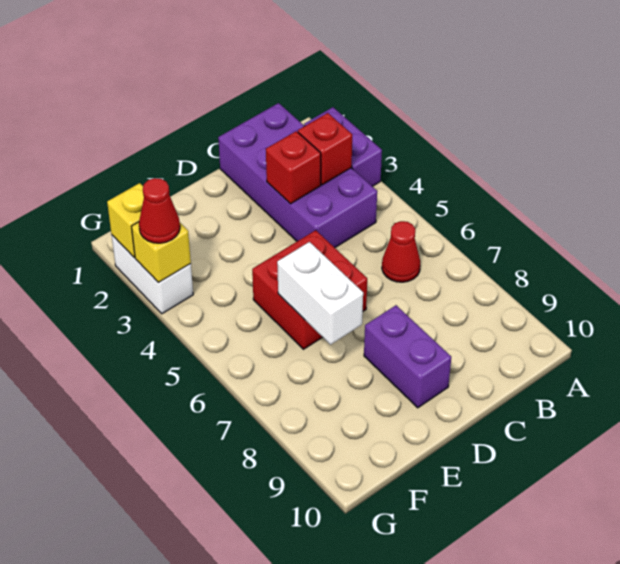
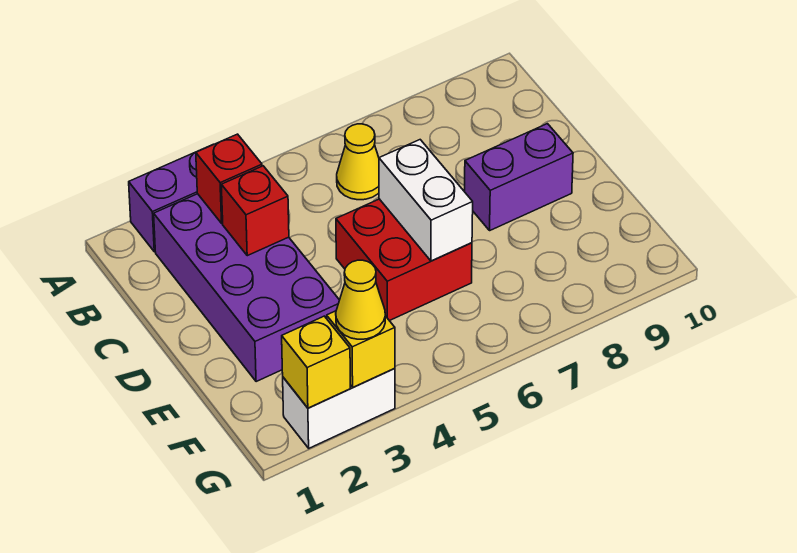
purple 2x4 brick [218,103,377,248] -> purple 2x4 brick turned to [154,194,339,382]
red 1x1 cone [382,221,420,282] -> yellow 1x1 cone [337,124,379,200]
white 1x2 brick [277,242,363,345] -> white 1x2 brick turned to [379,140,473,261]
red 1x1 cone [139,178,180,243] -> yellow 1x1 cone [336,260,385,339]

